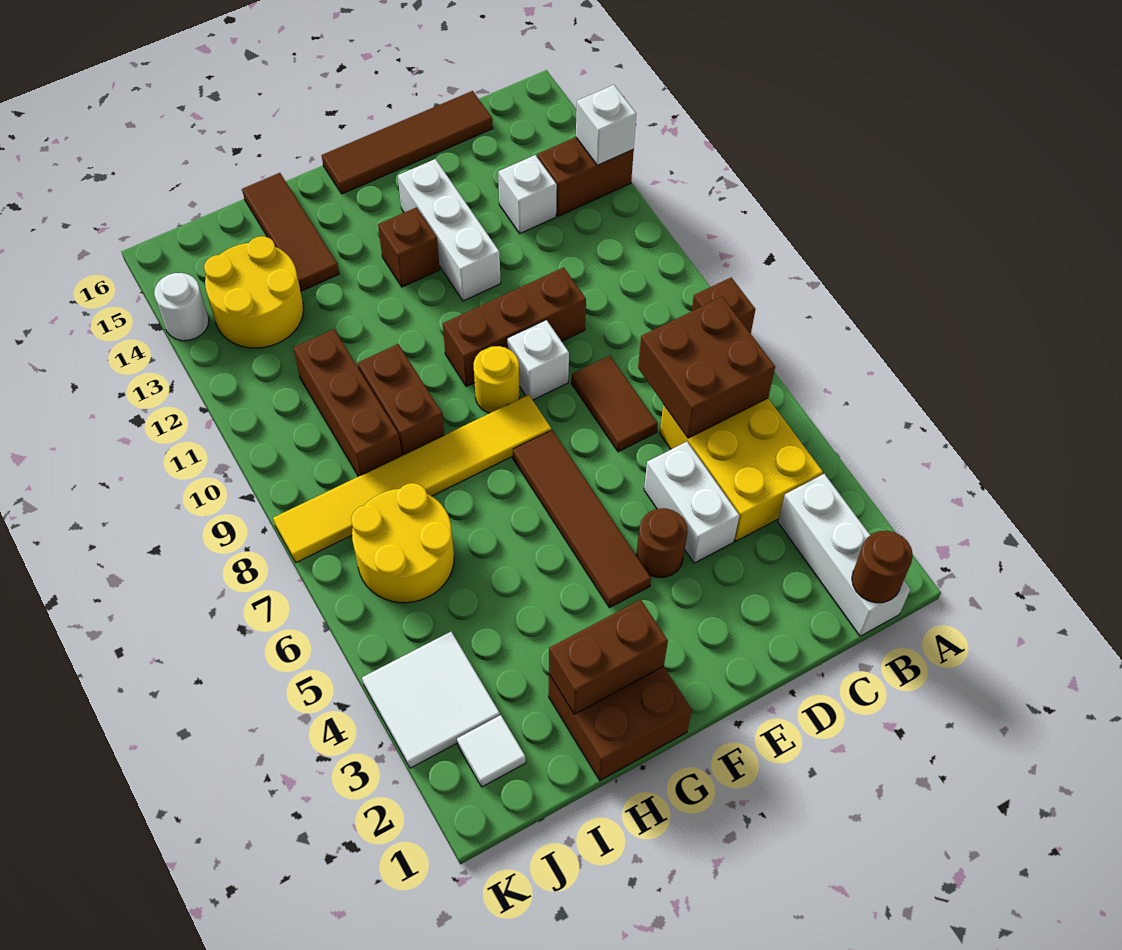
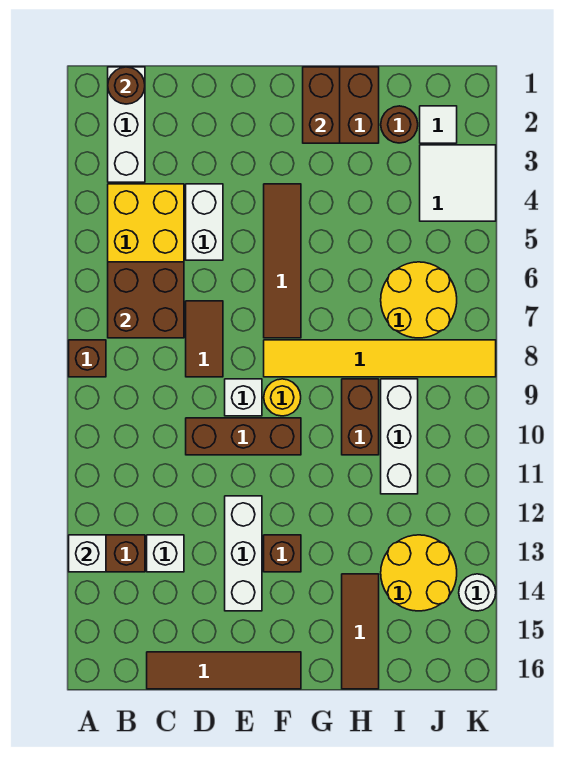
brown 1x1 round brick [636,508,688,578] -> brown 1x1 round brick moved to [381,106,418,143]
brown 1x2 brick [549,600,668,714] -> brown 1x2 brick turned to [303,67,340,143]
brown 1x3 brick [293,329,402,476] -> white 1x3 brick [381,379,418,494]

